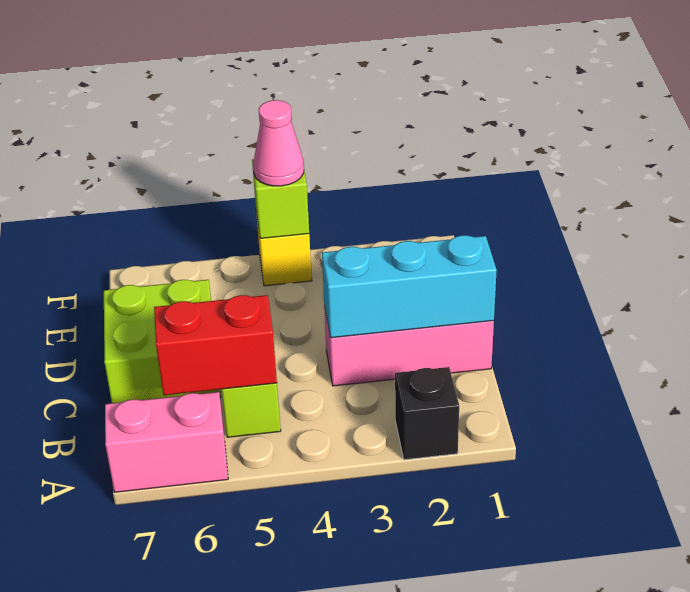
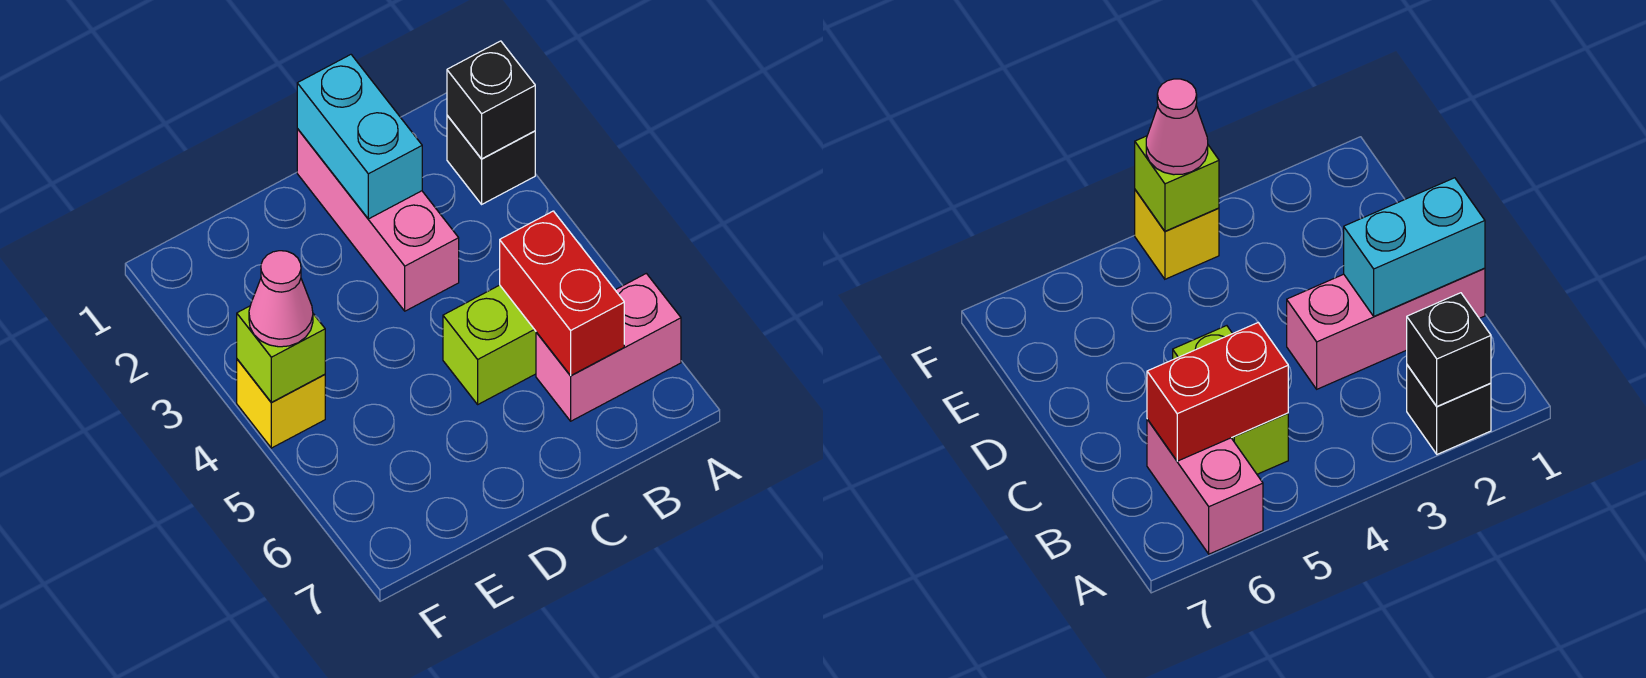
none -> black 1x1 brick [447,41,535,159]
pink 1x2 brick [105,392,228,492] -> pink 1x2 brick turned to [536,273,681,421]
cyan 1x3 brick [322,235,497,338] -> cyan 1x2 brick [297,55,422,219]
lime 2x2 brick [104,280,221,403] -> none

